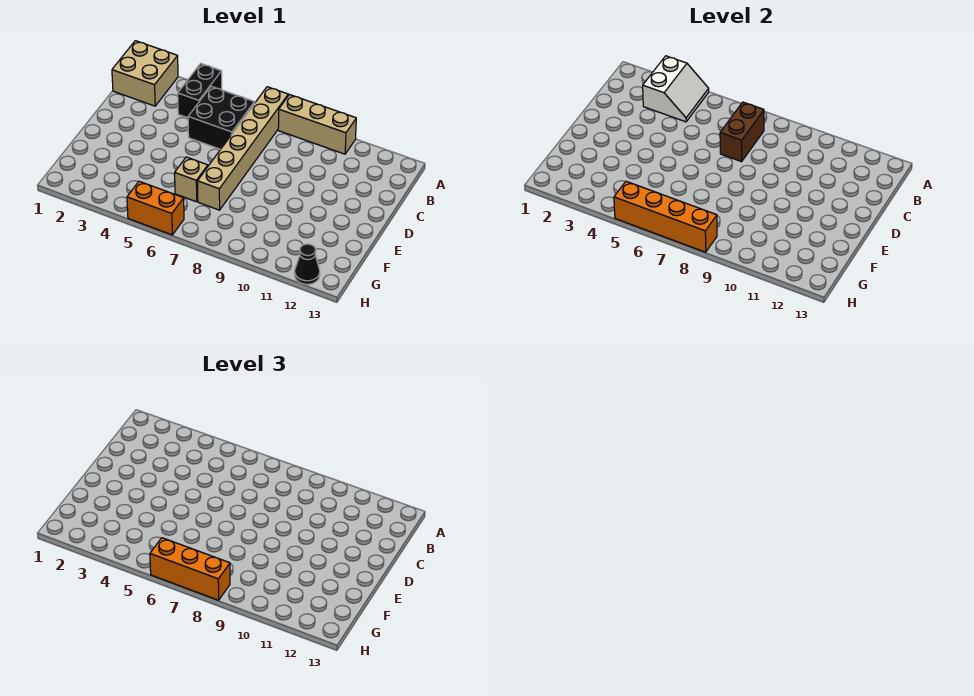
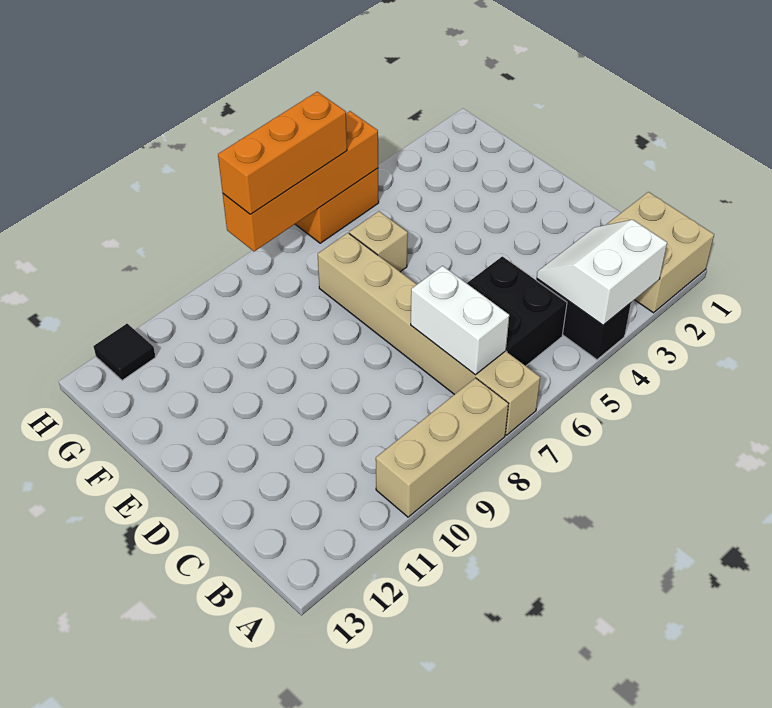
white 2x2 slope [643,56,709,122] -> white 2x2 slope turned to [537,220,667,325]
brown 1x2 brick [720,102,764,162] -> white 1x2 brick [411,266,509,375]
black 1x1 cone [295,244,320,284] -> black 1x1 tile [93,324,156,380]

